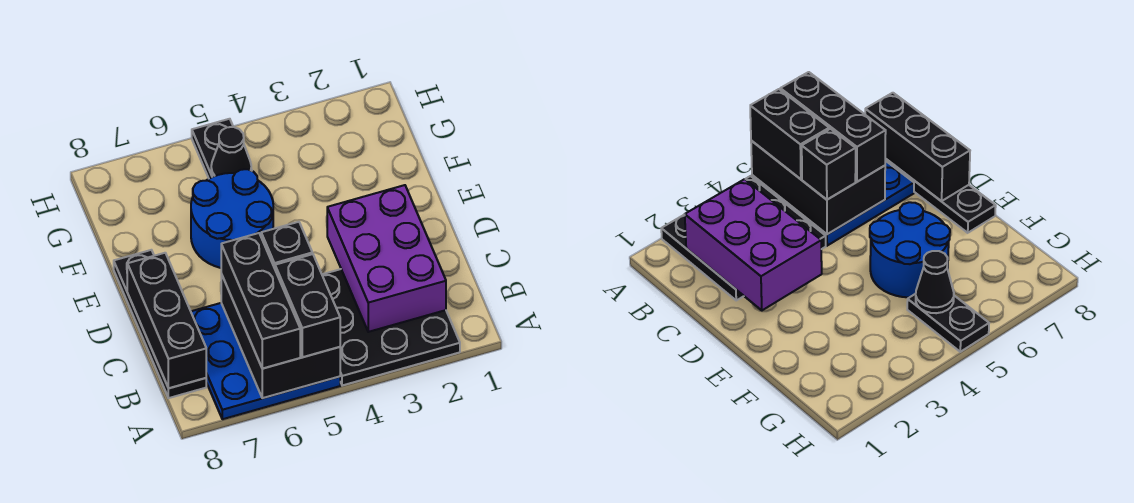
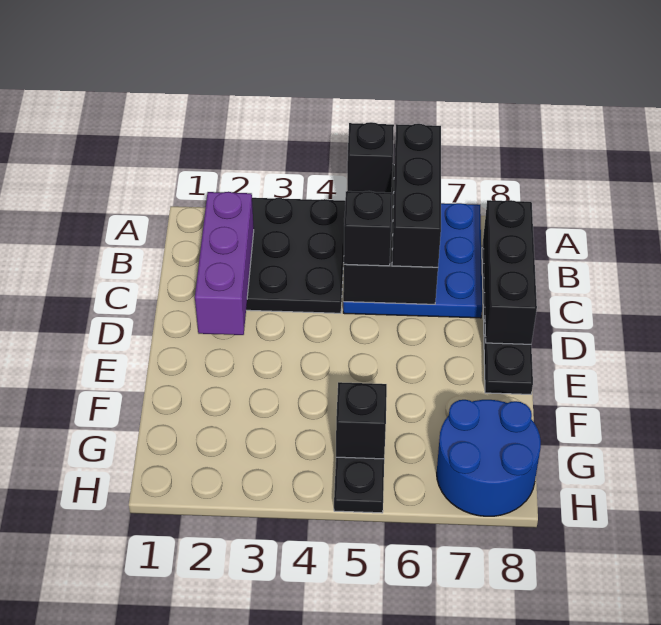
black 1x2 brick [275,254,340,357] -> black 1x1 brick [347,122,394,193]
purple 2x3 brick [327,185,446,332] -> purple 1x3 brick [195,192,254,335]
blue 2x2 round brick [191,169,273,268] -> blue 2x2 round brick moved to [437,400,541,516]
black 1x1 cone [211,127,251,177] -> black 1x1 brick [336,382,387,459]

